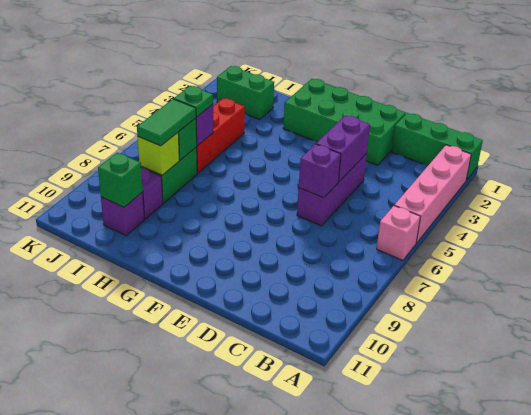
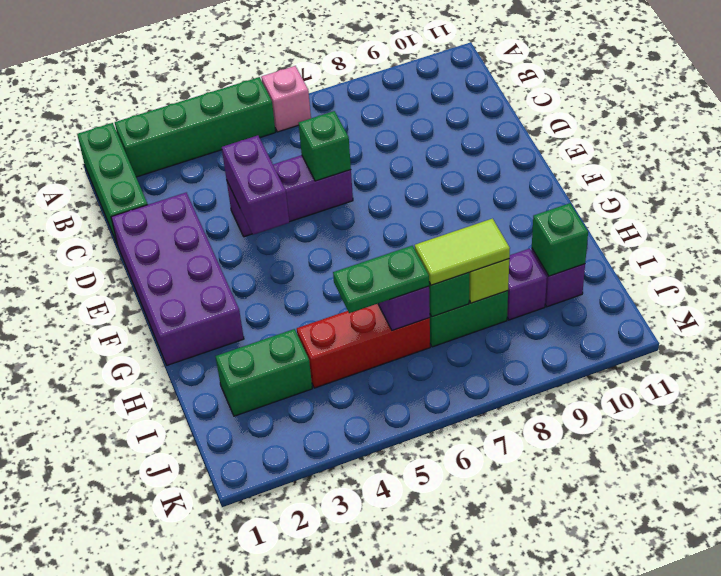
pink 1x4 brick [394,145,471,243] -> green 1x4 brick [115,77,276,177]
green 2x4 brick [283,79,406,165] -> purple 2x4 brick [111,193,244,365]
purple 1x2 brick [316,115,370,182] -> purple 1x2 brick turned to [222,135,289,235]
purple 1x1 brick [299,144,341,198] -> green 1x1 brick [299,111,351,181]
green 1x2 brick [217,66,274,120] -> green 1x2 brick turned to [215,329,312,416]
green 1x1 plate [174,86,213,117] -> green 1x2 plate [333,246,429,313]
green 1x2 tile [137,99,196,146] -> lime 1x2 tile [415,219,510,285]

